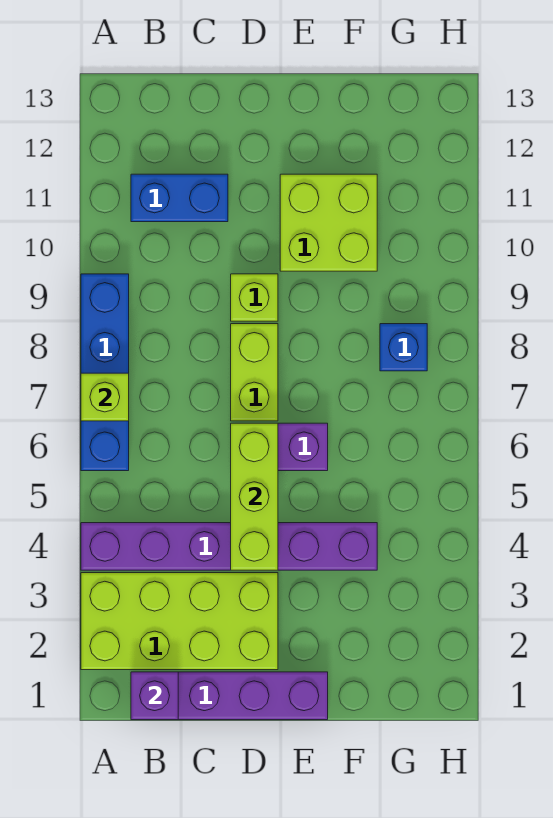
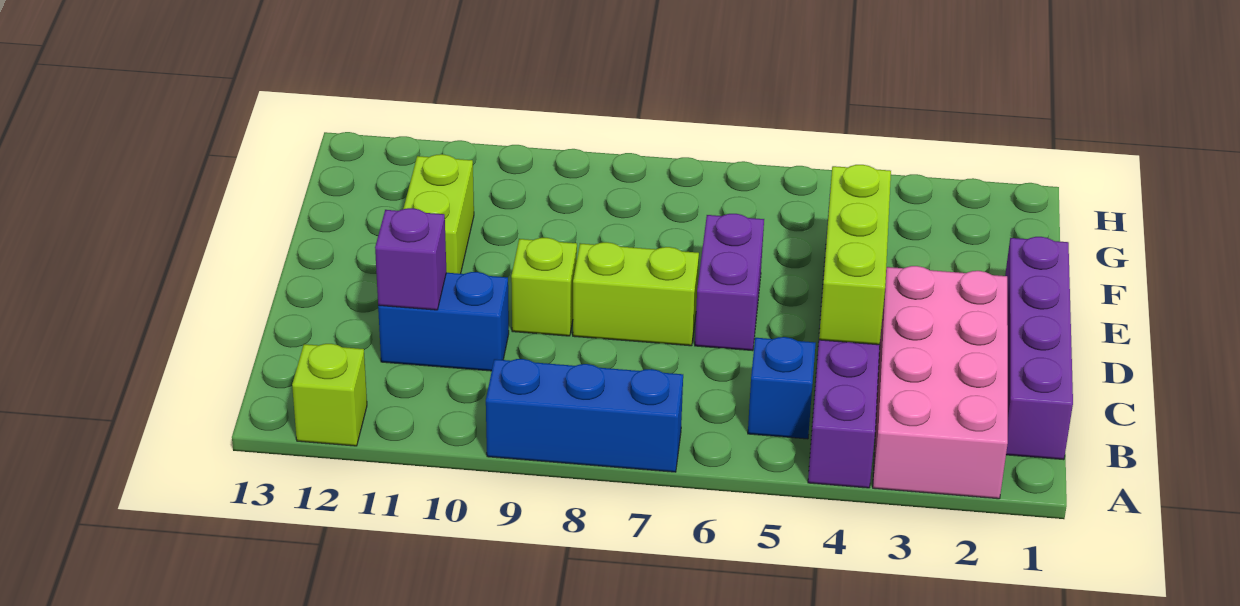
lime 2x4 brick [81,573,278,670] -> pink 2x4 brick [873,266,1008,499]
blue 1x4 brick [81,274,129,471] -> blue 1x3 brick [486,359,683,472]
lime 1x1 brick [81,373,129,421] -> lime 1x1 brick moved to [292,344,367,446]
purple 1x1 brick [131,672,178,720] -> purple 1x1 brick moved to [375,208,446,310]
blue 1x2 brick [131,174,228,222] -> blue 1x2 brick turned to [378,272,509,371]
lime 1x3 brick [231,423,278,570] -> lime 1x3 brick turned to [819,165,891,345]
lime 2x2 brick [280,174,377,271] -> lime 1x2 brick [403,154,474,274]
blue 1x1 brick [380,324,427,371] -> blue 1x1 brick moved to [748,337,816,439]

